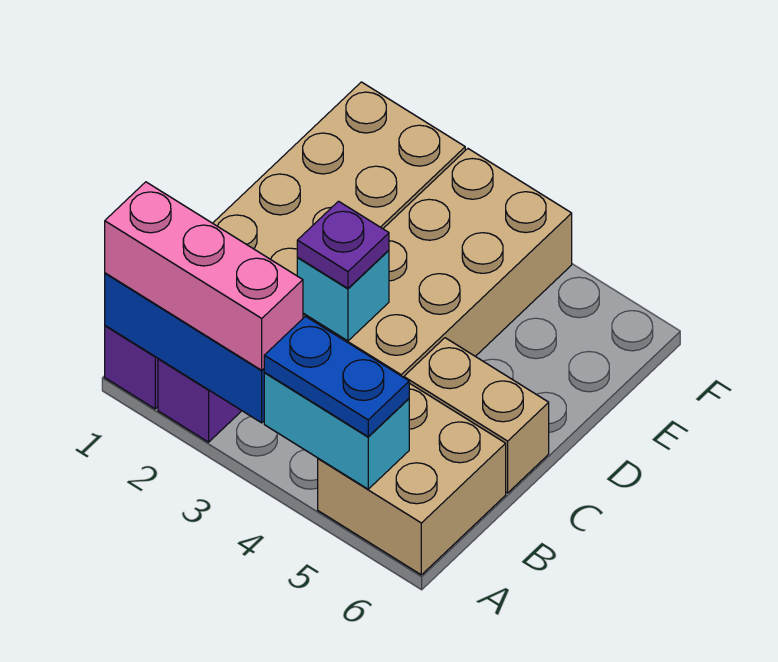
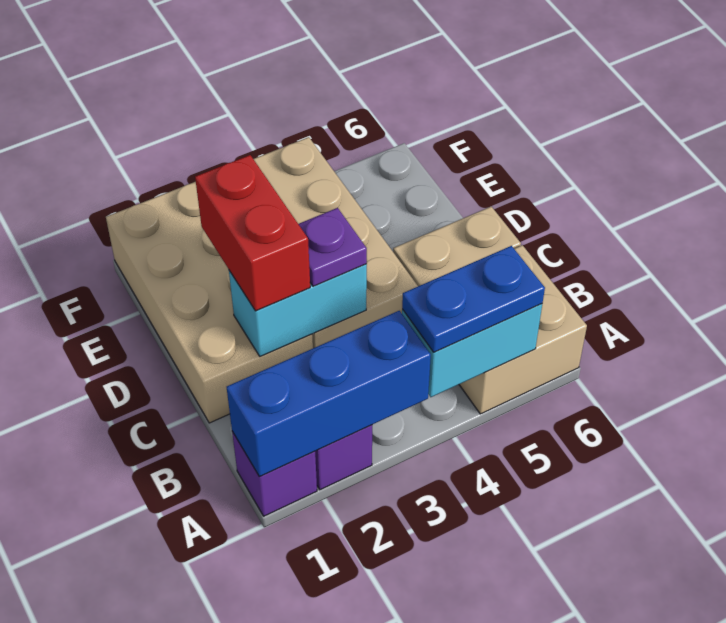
pink 1x3 brick [105,182,303,370] -> none
none -> red 1x2 brick [195,155,310,311]
cyan 1x1 brick [297,250,389,341] -> cyan 1x2 brick [229,264,367,356]

